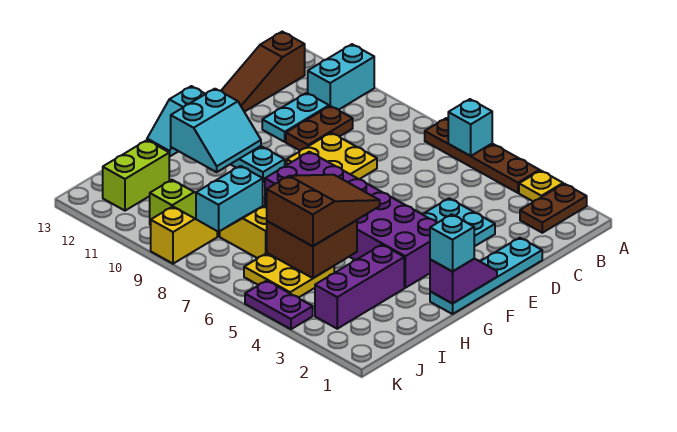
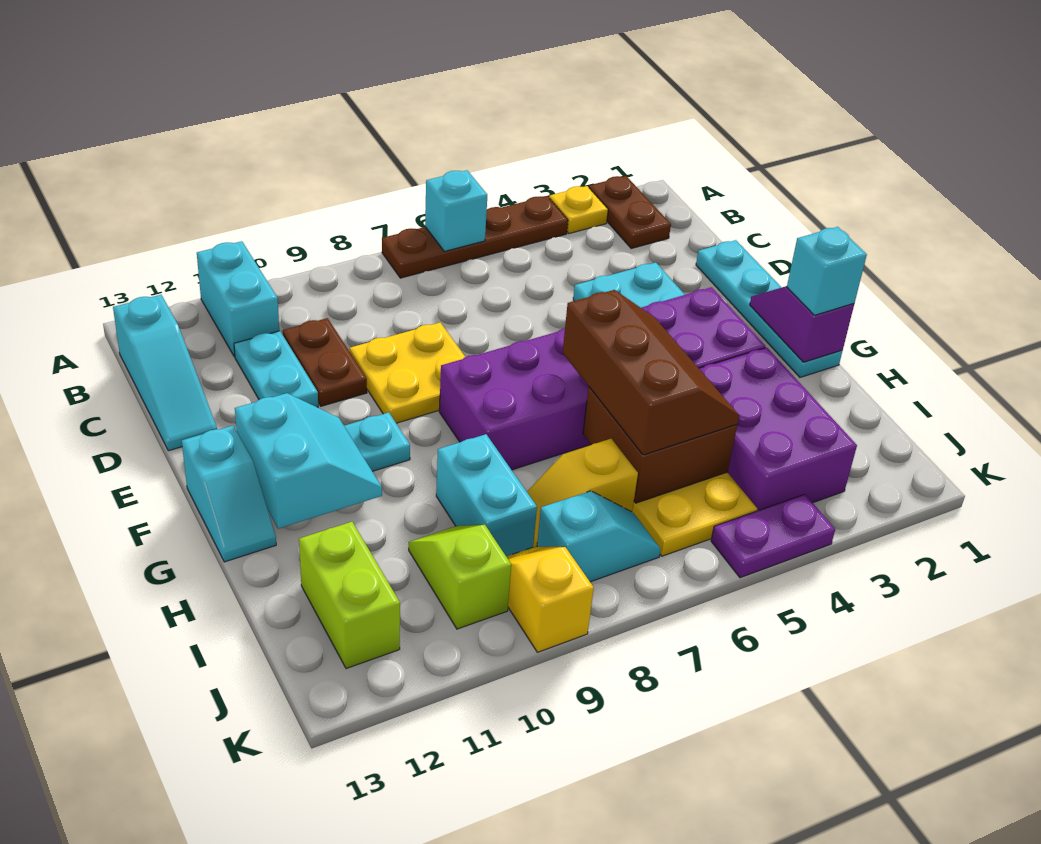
brown 1x3 slope [221,32,305,112] -> cyan 1x3 slope [113,295,217,451]
brown 2x3 slope [267,175,380,246] -> brown 2x3 slope turned to [563,290,739,455]
purple 1x3 brick [315,245,404,329] -> purple 2x3 brick [699,347,857,511]
none -> cyan 1x2 slope [537,491,661,582]

